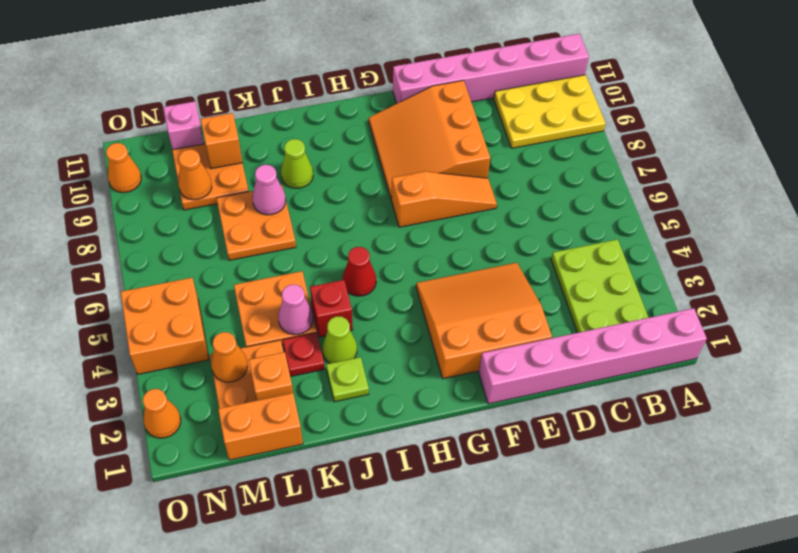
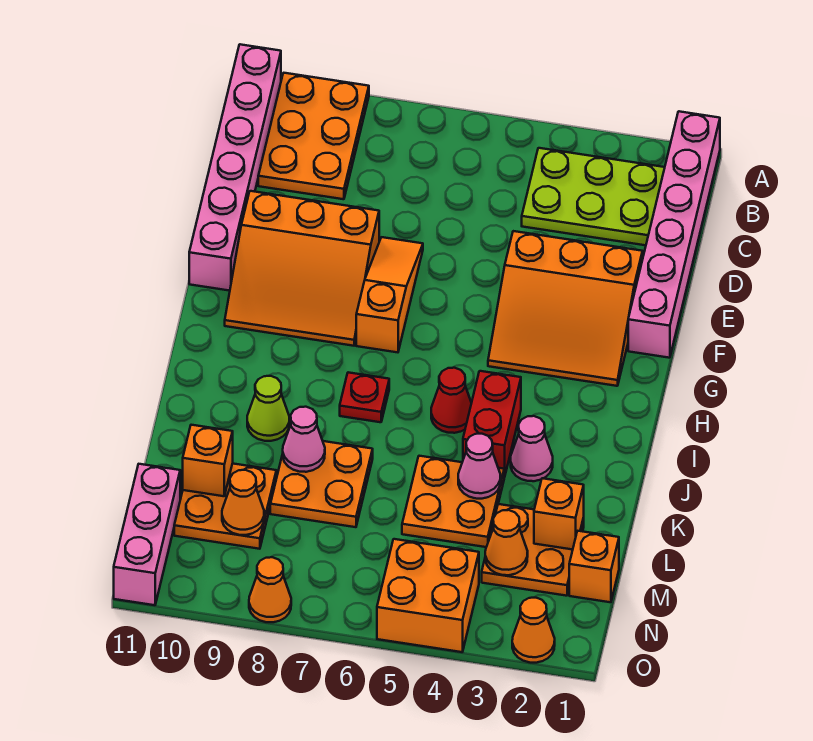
yellow 2x3 plate [494,75,606,148] -> orange 2x3 plate [258,73,369,199]
orange 3x3 slope [416,263,552,379] -> orange 3x3 slope turned to [488,231,643,386]
lime 1x1 plate [326,357,369,402] -> none
lime 1x1 cone [322,316,357,363] -> pink 1x1 cone [511,416,553,481]
red 1x1 brick [310,280,353,337] -> red 1x2 brick [463,371,521,477]
red 1x1 plate [283,333,325,377] -> red 1x1 plate moved to [340,372,389,422]
orange 1x2 brick [218,393,303,460] -> orange 1x1 brick [569,531,619,602]
pink 1x1 brick [164,101,204,150] -> pink 1x3 brick [114,464,180,605]
orange 1x1 cone [106,143,141,193] -> orange 1x1 cone moved to [249,557,291,622]

